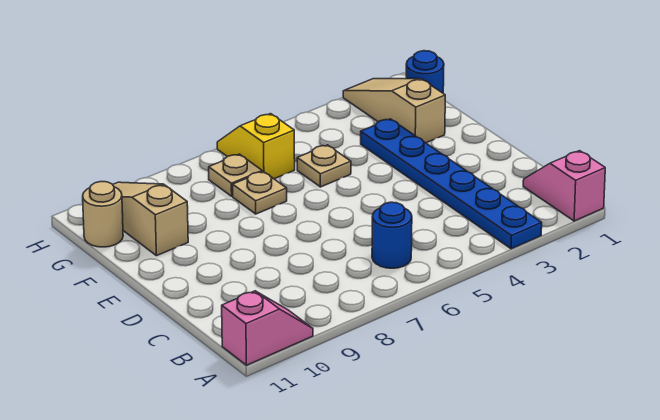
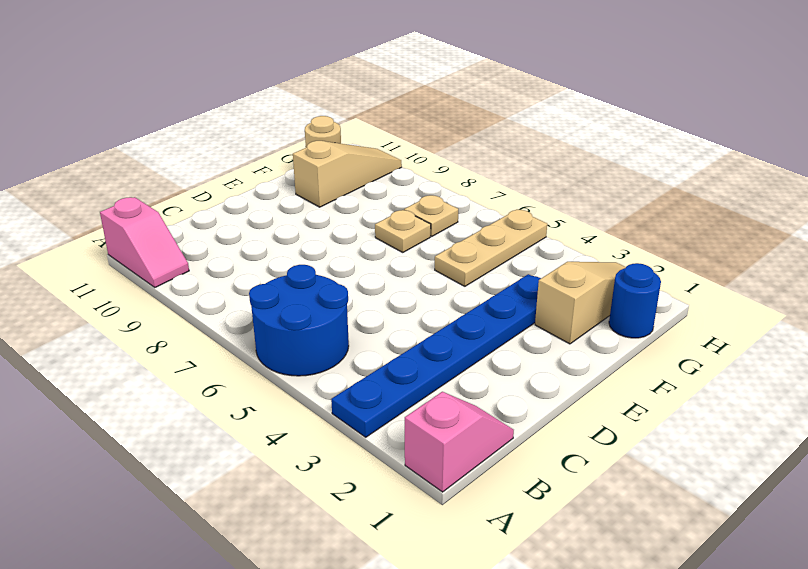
blue 1x1 round brick [372,202,412,268] -> blue 2x2 round brick [249,265,349,376]
tan 1x1 plate [297,145,351,187] -> tan 1x3 plate [435,209,547,286]
yellow 1x2 slope [217,114,295,179] -> none

